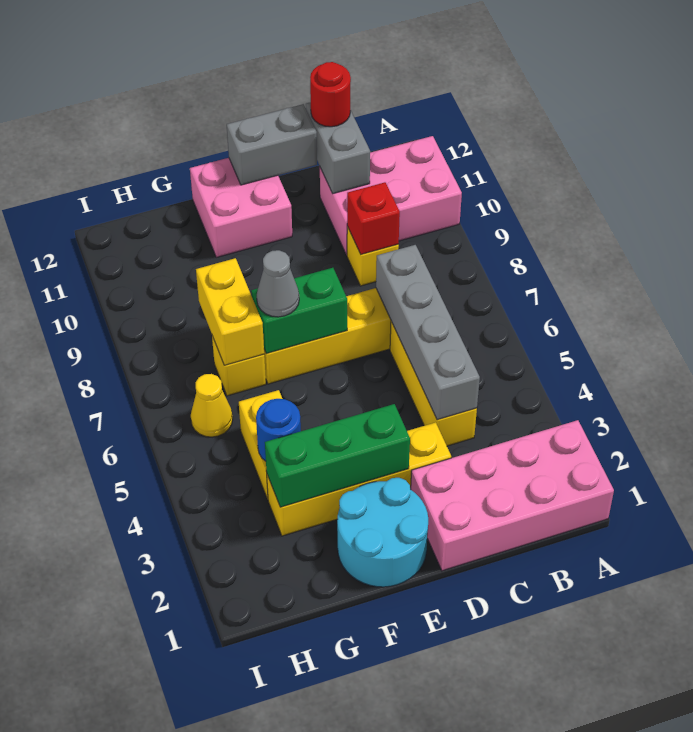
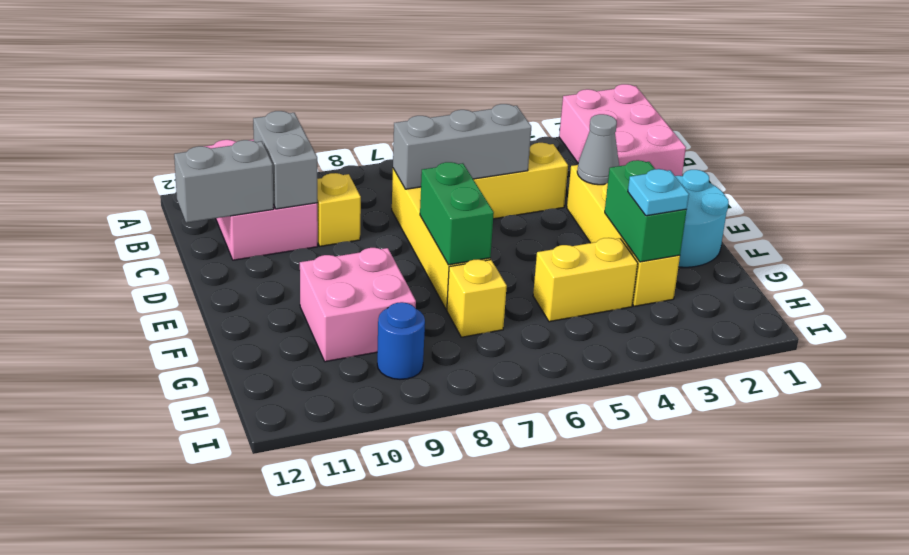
pink 2x4 brick [411,420,614,571] -> pink 2x3 brick [559,84,686,176]
grey 1x4 brick [376,245,480,420] -> grey 1x3 brick [393,104,531,189]
red 1x1 brick [347,182,400,254] -> none
red 1x1 round brick [310,62,351,127] -> none
grey 1x2 brick [227,104,317,185] -> grey 1x2 brick moved to [253,111,317,209]
green 1x3 brick [265,404,410,507] -> green 1x2 brick [605,160,687,262]
pink 2x2 brick [190,158,292,257] -> pink 2x2 brick moved to [300,248,416,362]
grey 1x1 cone [257,250,299,317] -> grey 1x1 cone moved to [577,114,619,185]
none -> cyan 1x1 plate [628,169,689,216]
blue 1x1 round brick [256,399,301,461] -> blue 1x1 round brick moved to [377,302,425,379]
yellow 1x2 brick [196,258,264,365] -> none
yellow 1x1 cone [191,374,233,437] -> none

